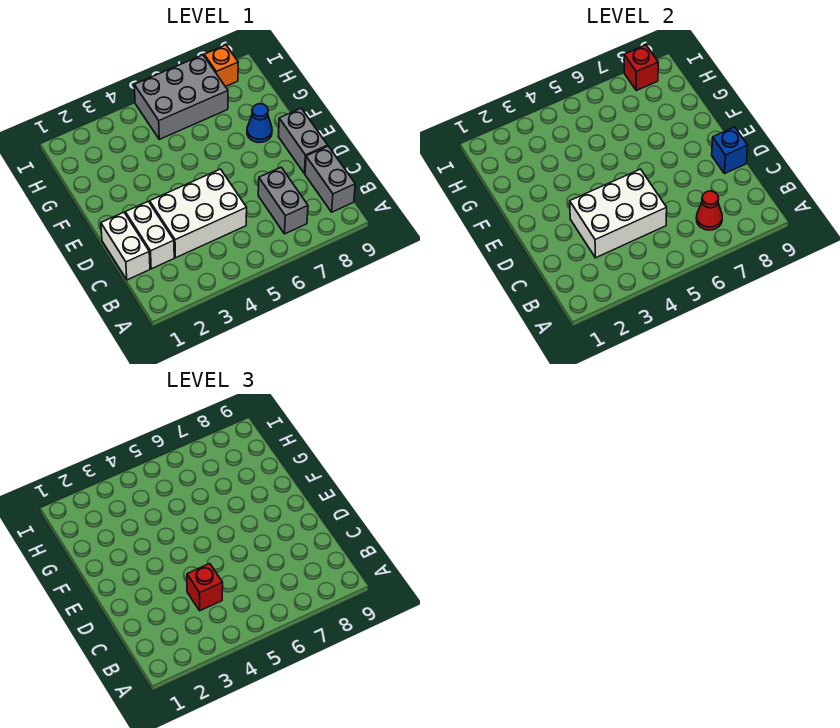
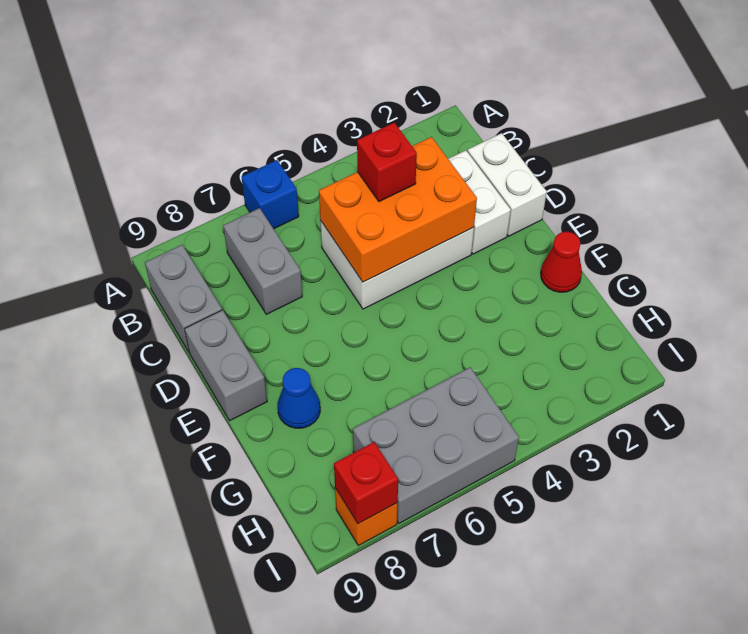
red 1x1 cone [696,191,722,230] -> red 1x1 cone moved to [541,232,582,292]
white 2x3 brick [570,169,667,258] -> orange 2x3 brick [319,137,477,282]
blue 1x1 brick [712,127,748,174] -> blue 1x1 brick moved to [242,160,299,229]

